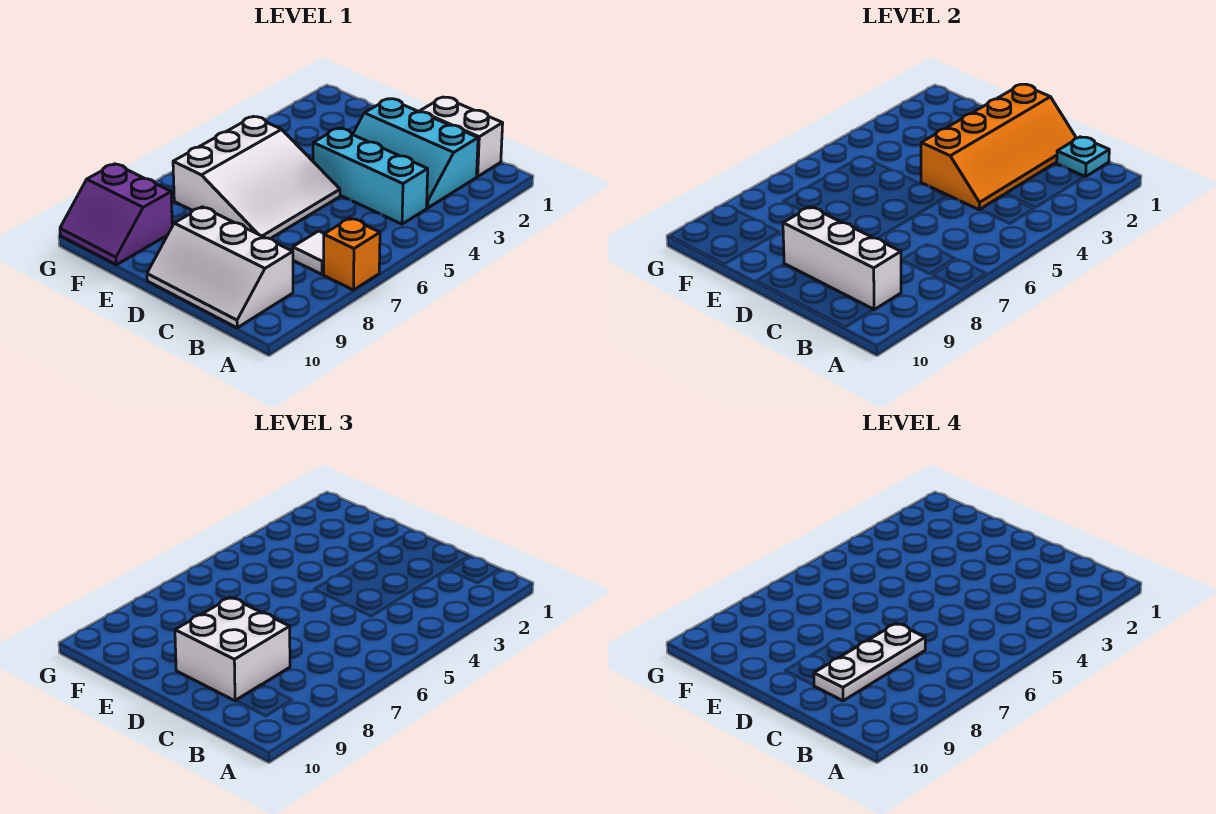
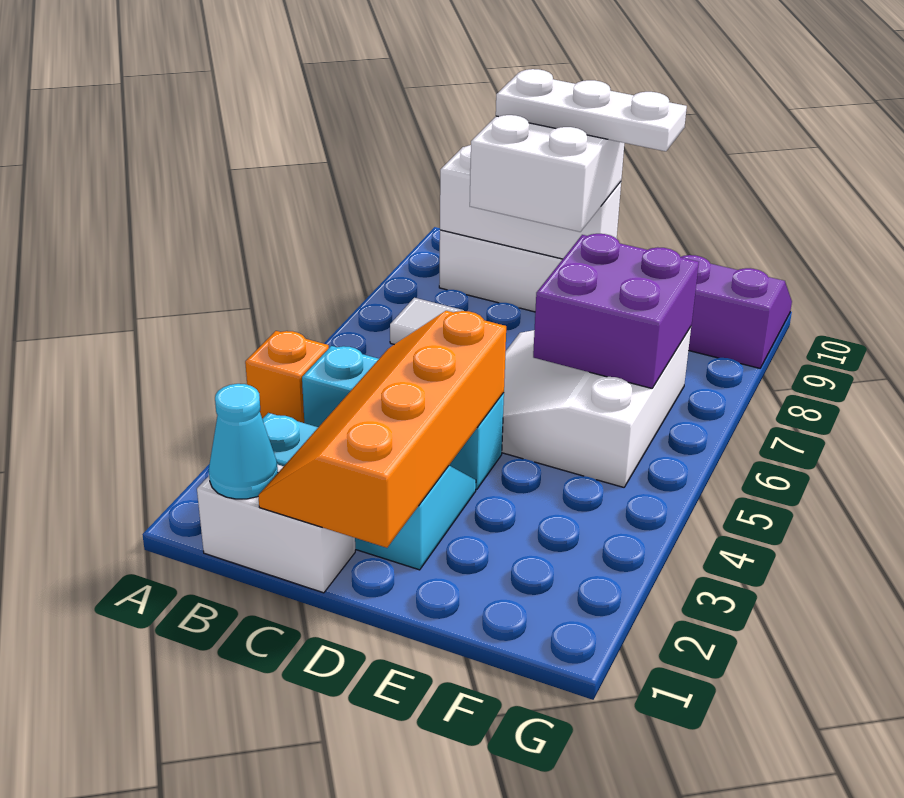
orange 1x1 brick [324,218,380,290] -> orange 1x1 brick moved to [245,331,329,423]
cyan 1x1 plate [1057,137,1109,177] -> cyan 1x1 cone [209,384,278,499]
white 1x3 plate [814,623,925,701] -> white 1x3 plate turned to [496,69,687,151]
none -> purple 2x2 brick [533,234,699,388]

